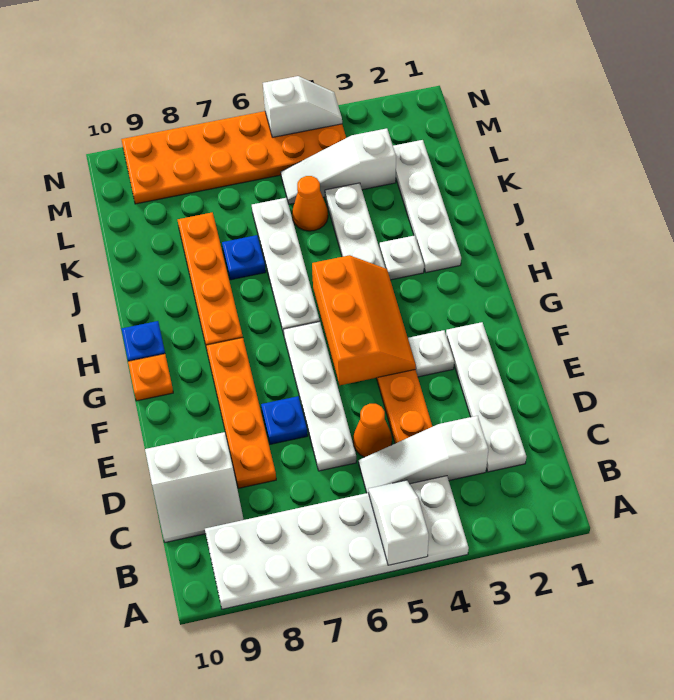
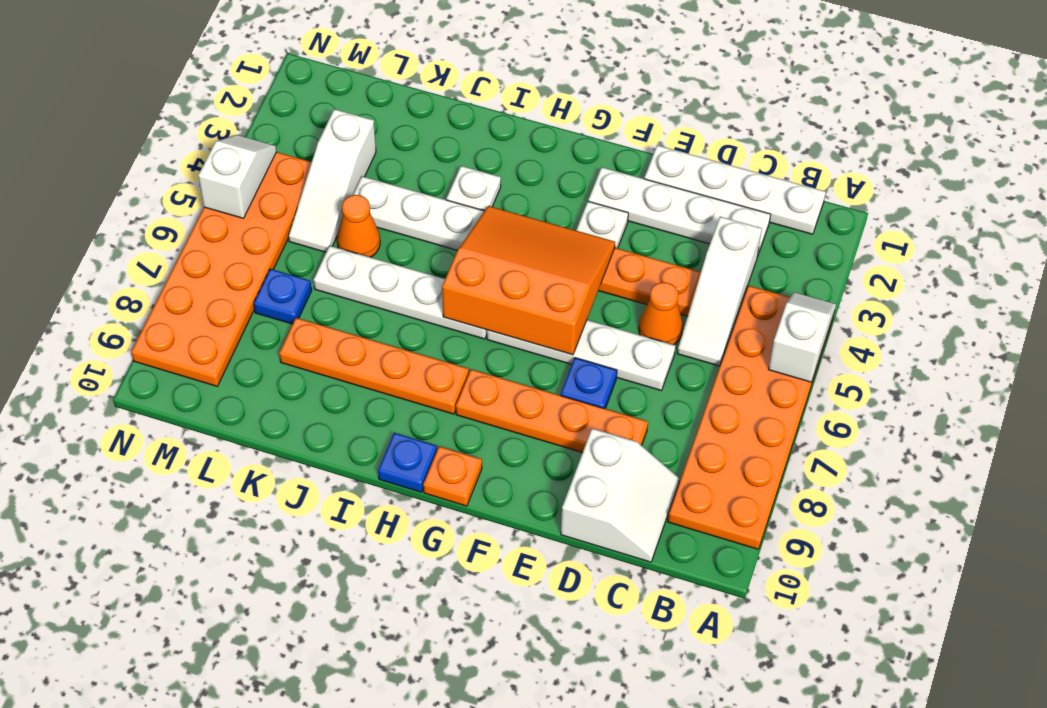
white 2x6 plate [205,476,469,609] -> orange 2x6 plate [668,286,834,549]
white 1x2 slope [368,480,429,565] -> white 1x2 slope turned to [768,292,836,382]
orange 2x3 slope [312,255,416,385] -> orange 3x3 slope [442,206,615,355]
white 1x4 plate [393,140,461,273] -> white 1x4 plate moved to [644,145,826,234]
blue 1x1 plate [222,235,266,280] -> blue 1x1 plate moved to [254,269,312,324]

